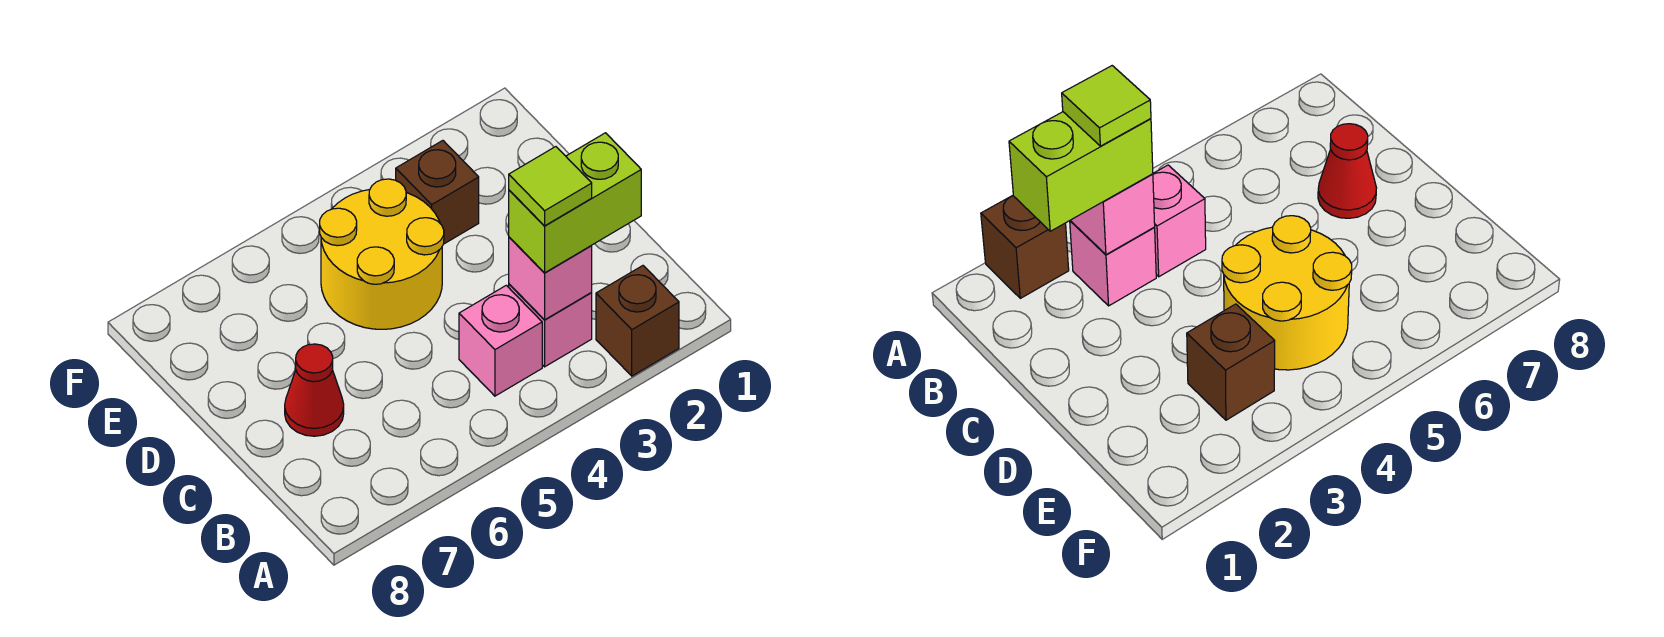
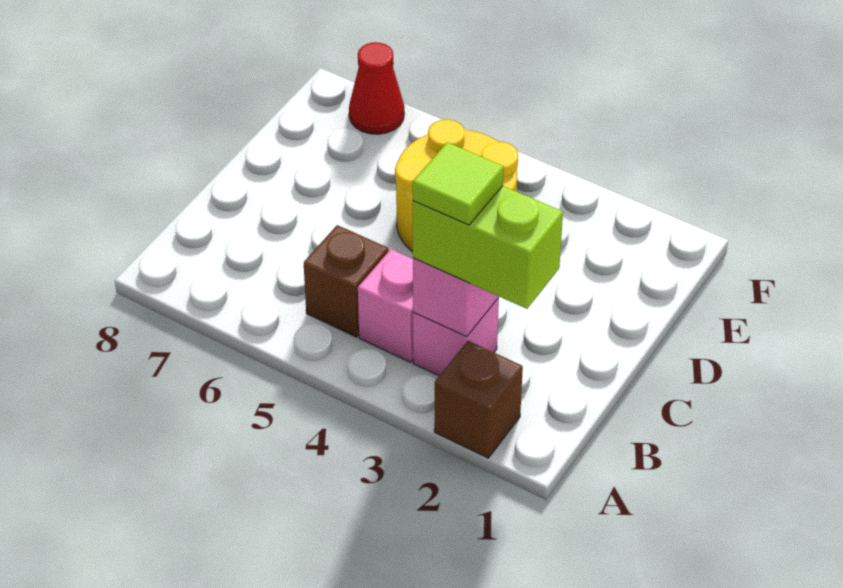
red 1x1 cone [285,344,344,436] -> red 1x1 cone moved to [349,42,404,134]
brown 1x1 brick [396,141,479,244] -> brown 1x1 brick moved to [304,225,388,337]

